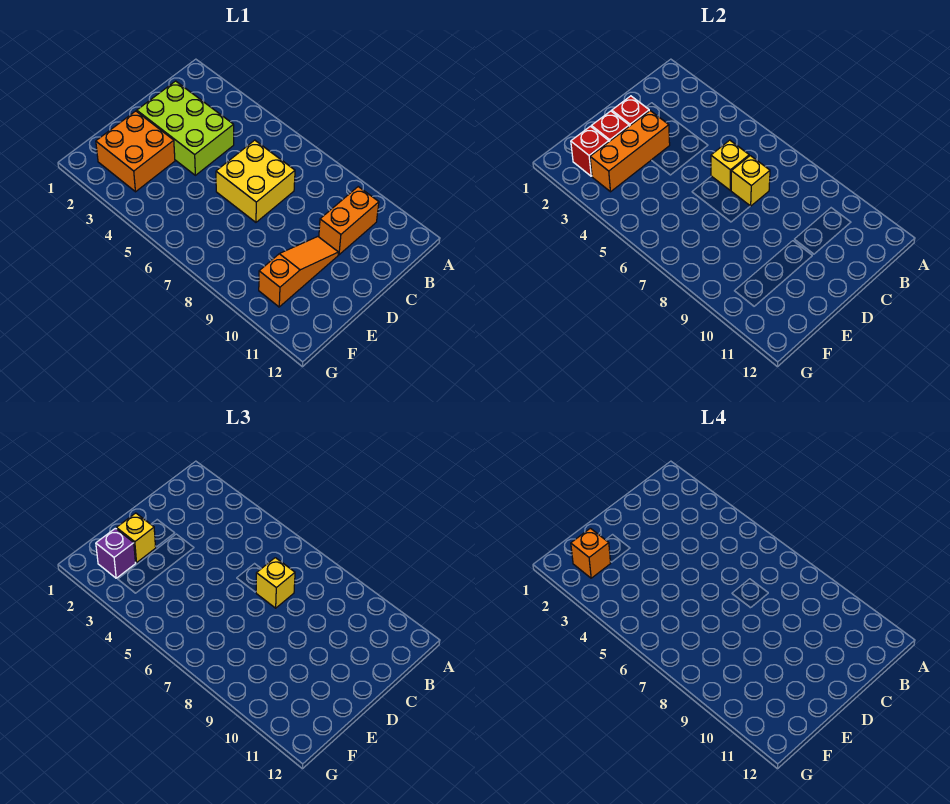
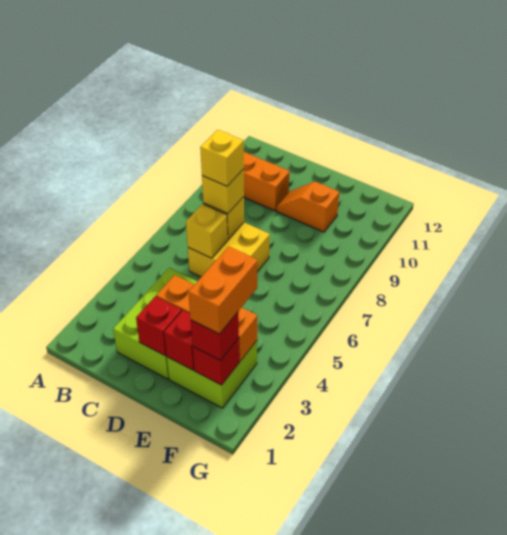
orange 1x3 slope [259,237,338,307] -> orange 1x2 slope [276,182,339,232]
orange 2x2 brick [96,111,175,192] -> lime 2x2 brick [167,341,257,408]
yellow 1x1 brick [117,513,156,563] -> yellow 1x1 brick moved to [200,130,244,186]
purple 1x1 brick [96,528,136,578] -> red 1x1 brick [191,312,239,360]
orange 1x1 brick [571,528,611,578] -> orange 1x2 brick [188,246,258,334]

